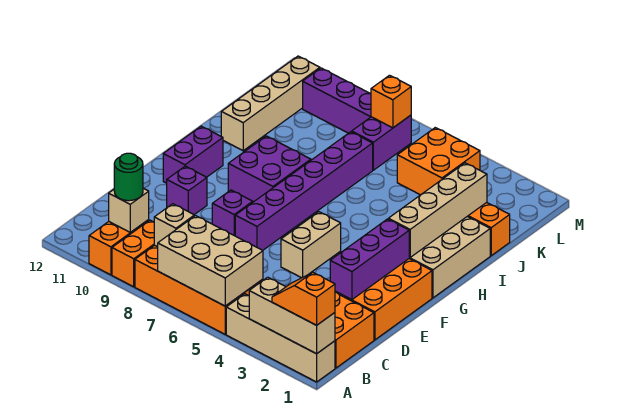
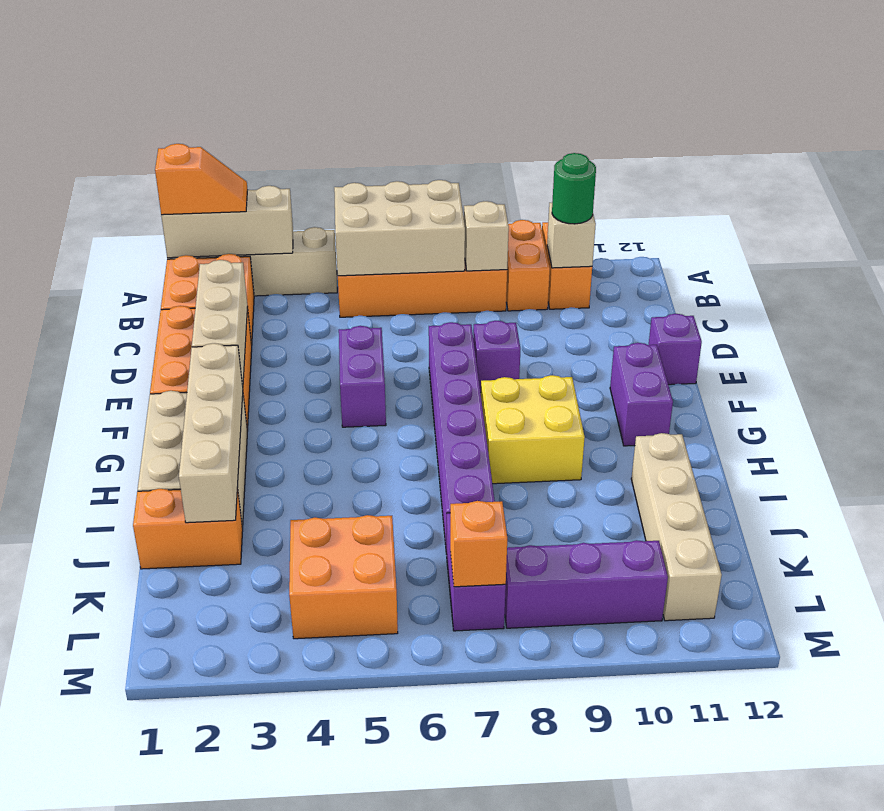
purple 1x3 brick [330,219,409,300] -> tan 1x3 brick [192,260,247,386]
tan 1x2 brick [281,212,341,278] -> purple 1x2 brick [339,326,386,427]
purple 1x1 brick [167,166,207,215] -> purple 1x1 brick moved to [649,314,702,385]
purple 2x2 brick [228,136,311,202] -> yellow 2x2 brick [481,375,585,484]

